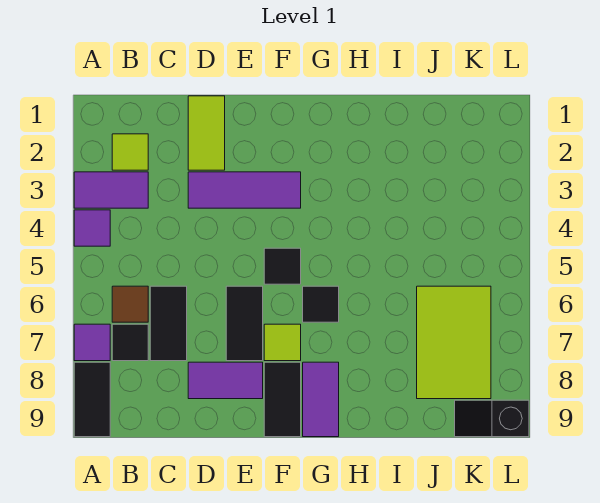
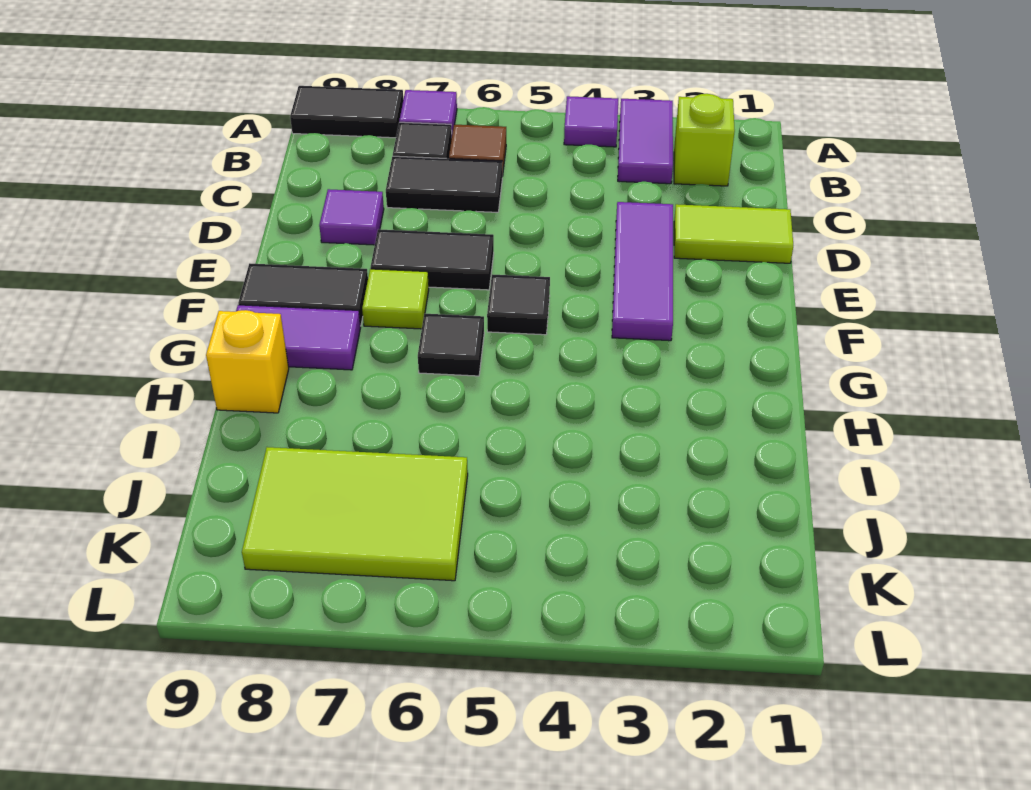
lime 1x1 tile [112,134,148,170] -> lime 1x1 brick [674,94,735,186]
purple 1x2 tile [188,362,263,399] -> purple 1x1 tile [319,189,384,245]
none -> yellow 1x1 brick [206,310,289,413]
black 1x2 slope [455,400,529,437] -> none

